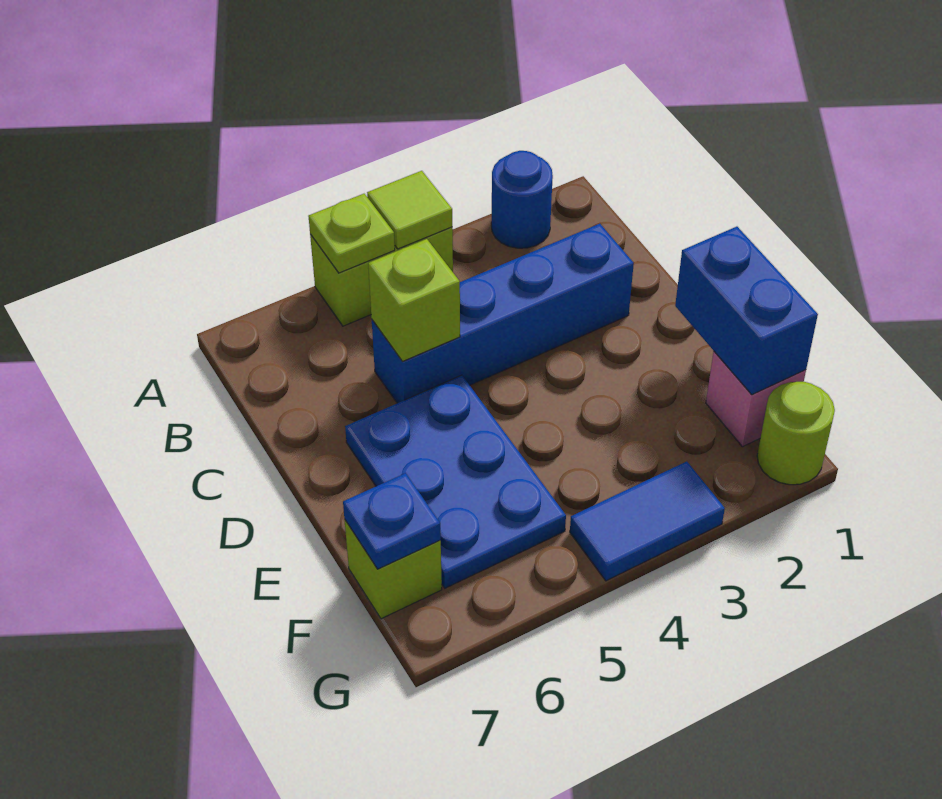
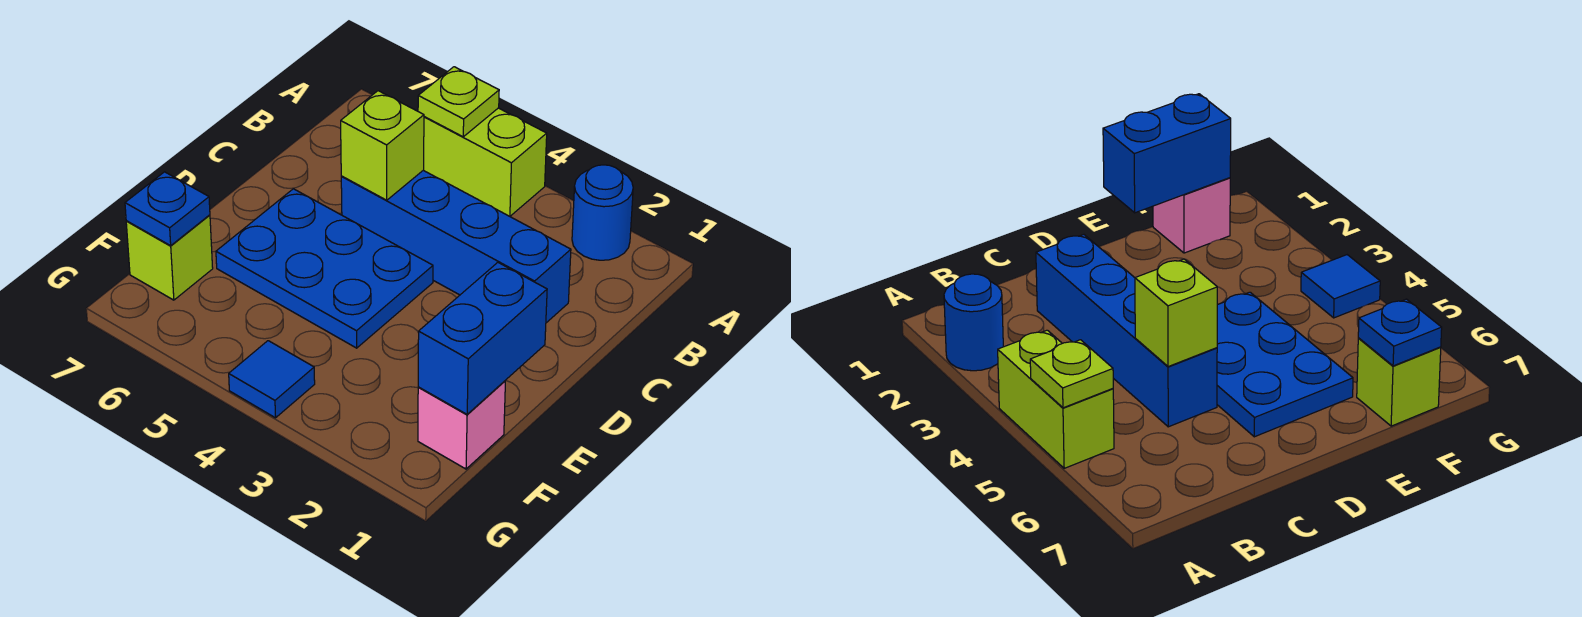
lime 1x1 tile [367,171,452,249] -> none
blue 2x3 plate [345,375,566,588] -> blue 2x3 plate turned to [216,189,433,348]
lime 1x1 round brick [757,382,835,485] -> none
blue 1x2 tile [570,461,725,581] -> blue 1x1 tile [229,341,315,418]

